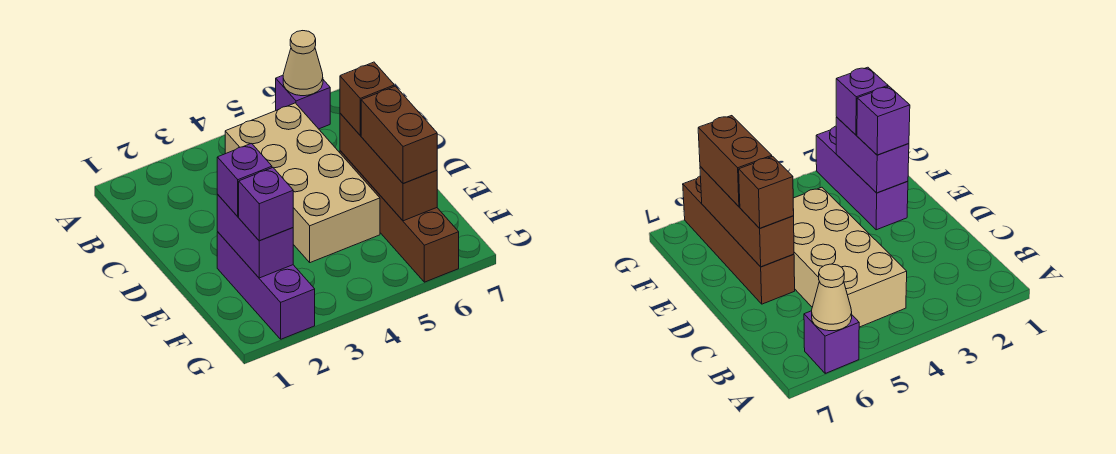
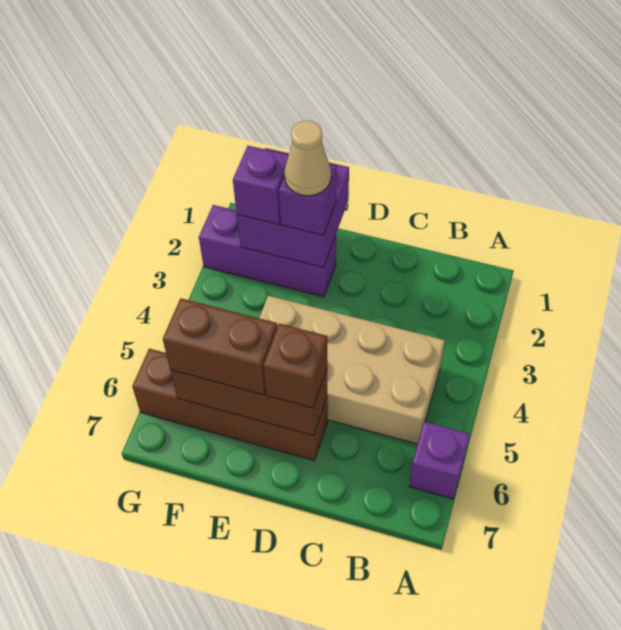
tan 1x1 cone [283,31,323,96] -> tan 1x1 cone moved to [284,121,331,196]
purple 1x2 brick [217,195,293,278] -> purple 2x2 brick [237,148,349,267]

